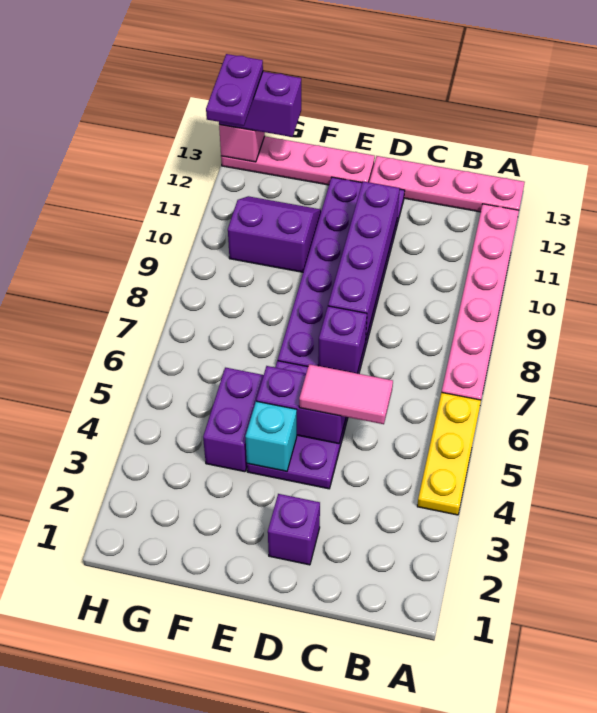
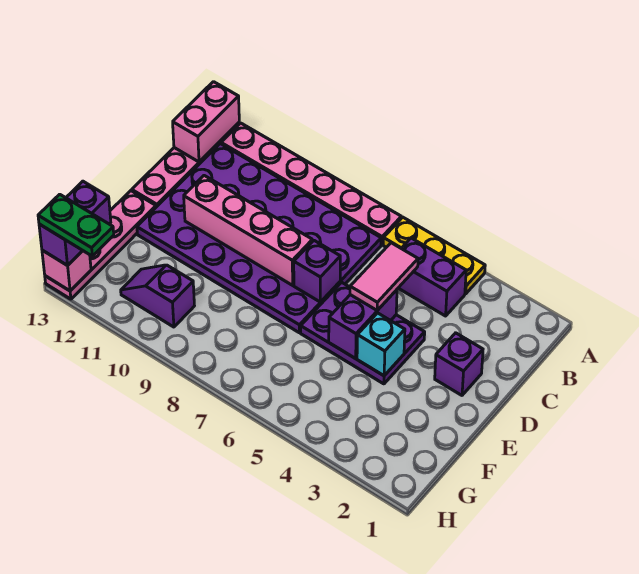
none -> pink 1x2 brick [173,82,239,162]
purple 2x6 plate [278,177,405,374] -> purple 4x6 plate [137,144,381,333]
purple 1x4 brick [328,181,400,338] -> pink 1x4 brick [184,176,312,285]
purple 1x2 brick [203,368,264,472] -> purple 1x2 brick moved to [399,238,466,316]
purple 2x2 slope [228,196,321,272] -> purple 1x2 slope [121,265,194,327]
purple 1x2 plate [206,54,263,126] -> green 1x2 plate [38,194,114,256]

